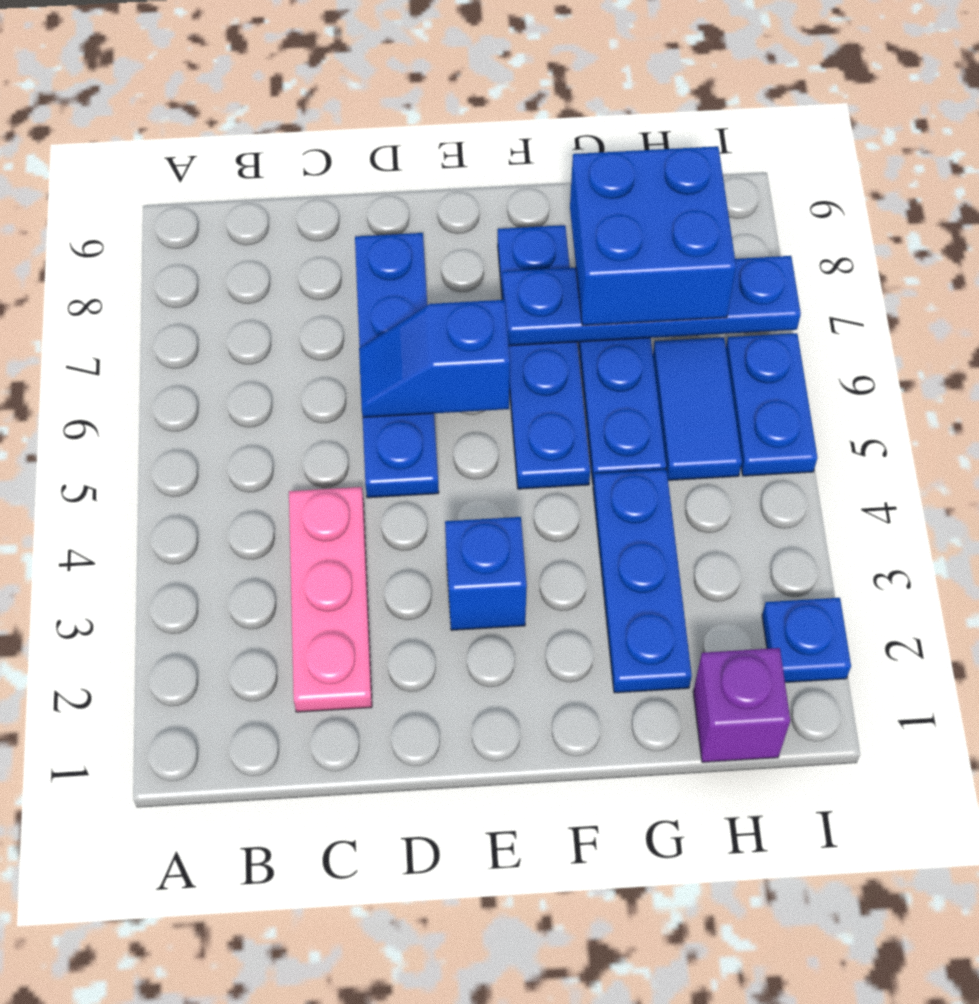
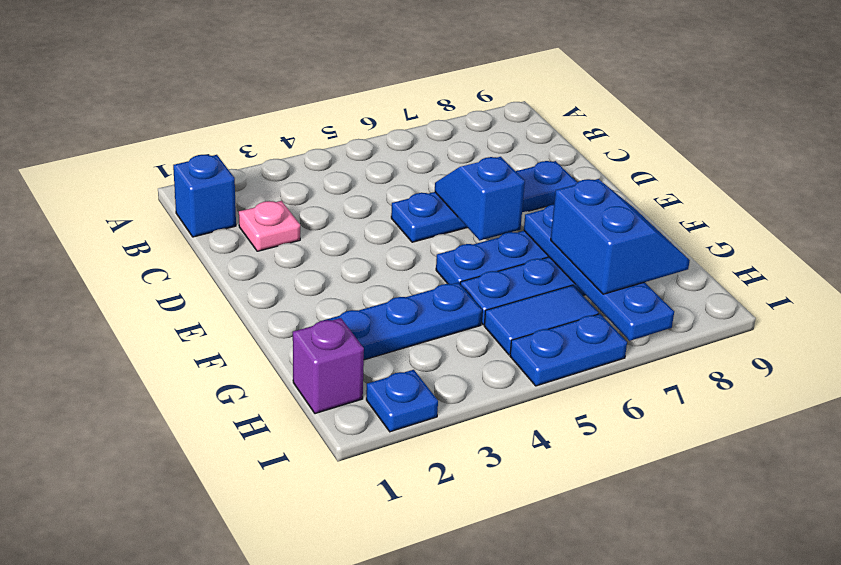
pink 1x3 plate [289,487,372,712] -> pink 1x1 plate [239,201,300,251]
blue 1x1 brick [445,517,527,630] -> blue 1x1 brick moved to [173,155,236,237]
blue 2x2 brick [570,146,736,325] -> blue 2x2 slope [551,179,690,294]

